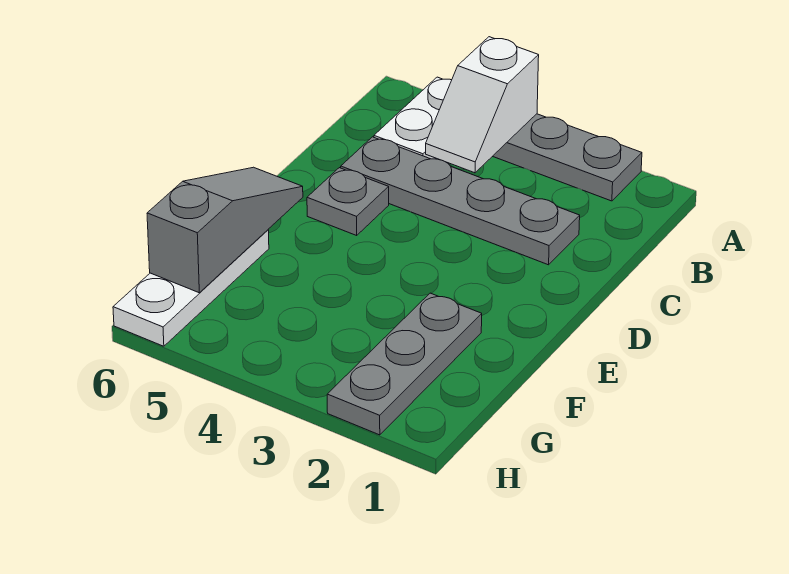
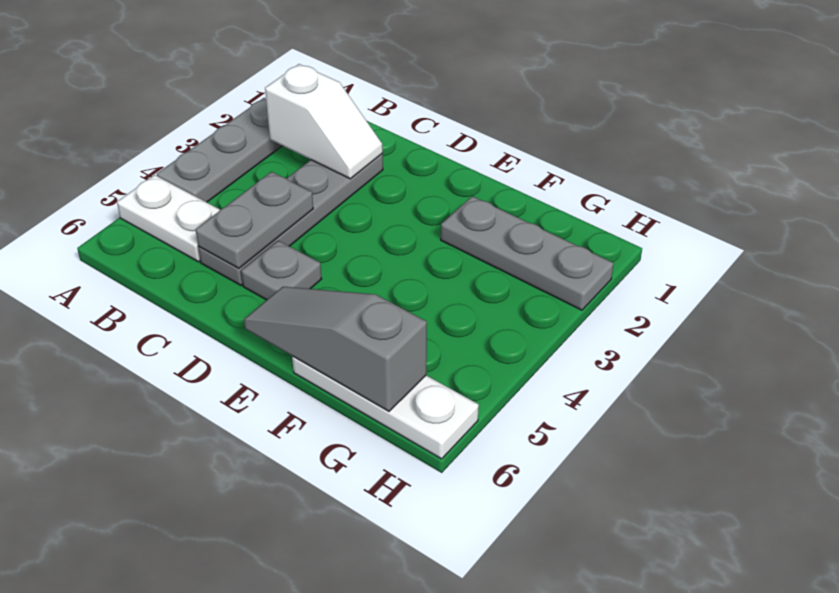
white 1x2 slope [426,37,539,173] -> white 1x2 slope moved to [265,64,383,179]
none -> grey 1x2 plate [196,172,313,268]

